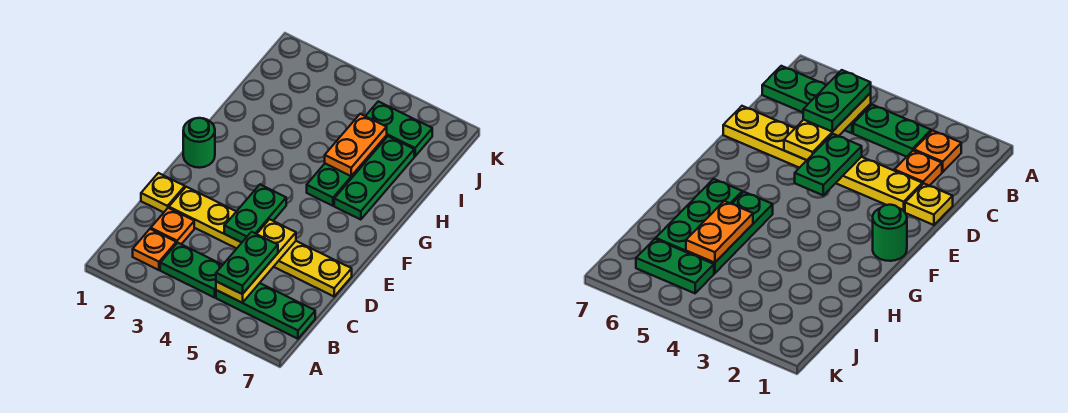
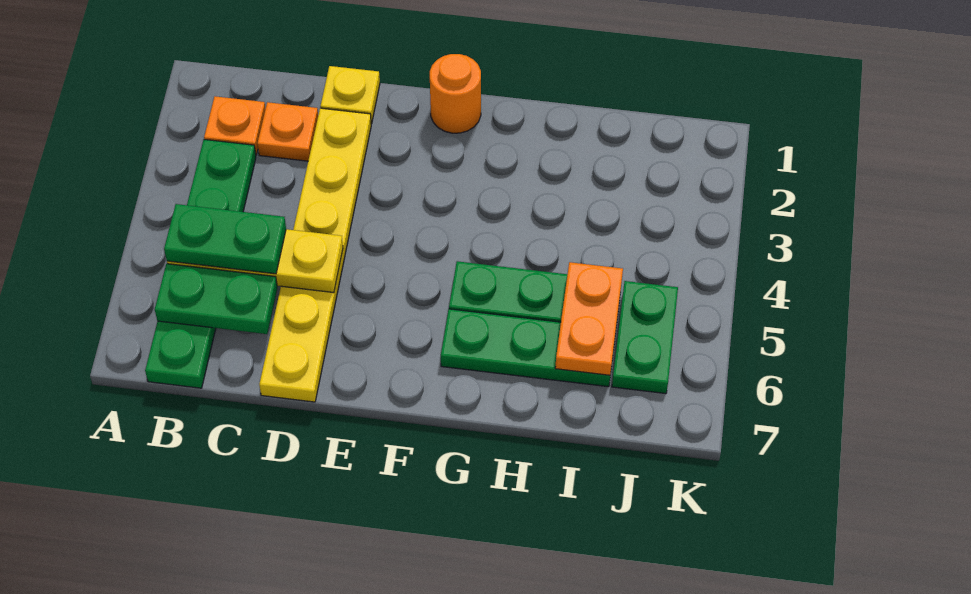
green 1x2 plate [224,185,286,242] -> green 1x2 plate moved to [155,264,277,334]
green 1x1 round brick [183,118,215,168] -> orange 1x1 round brick [430,54,481,133]
orange 1x2 plate [325,114,387,176] -> orange 1x2 plate turned to [555,262,623,375]

